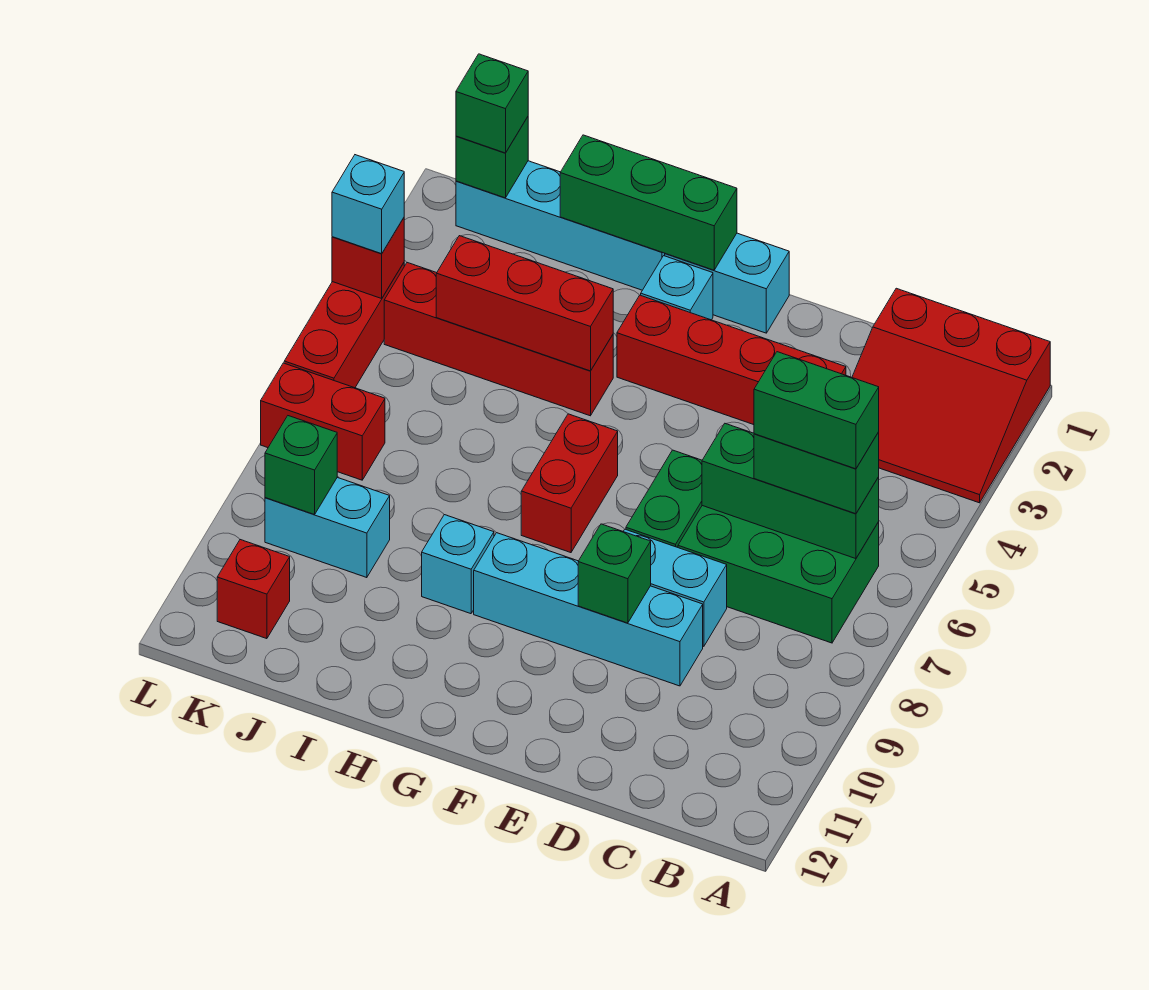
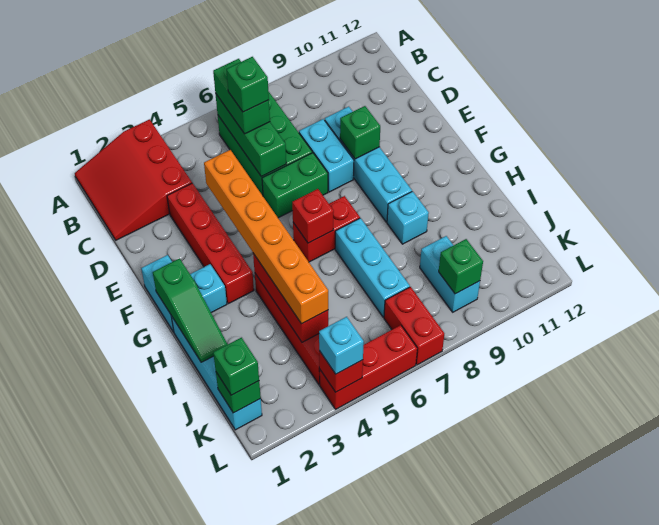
red 3x3 slope [852,288,1050,503] -> red 3x3 slope turned to [75,119,192,240]
green 1x2 brick [754,352,879,469] -> green 1x1 brick [226,57,269,112]
none -> orange 1x6 brick [204,150,328,324]
green 1x3 brick [560,135,737,270] -> green 1x3 slope [153,259,228,362]
none -> cyan 1x3 brick [335,218,410,317]
red 1x1 brick [217,540,290,639] -> red 1x1 brick moved to [292,189,334,243]

